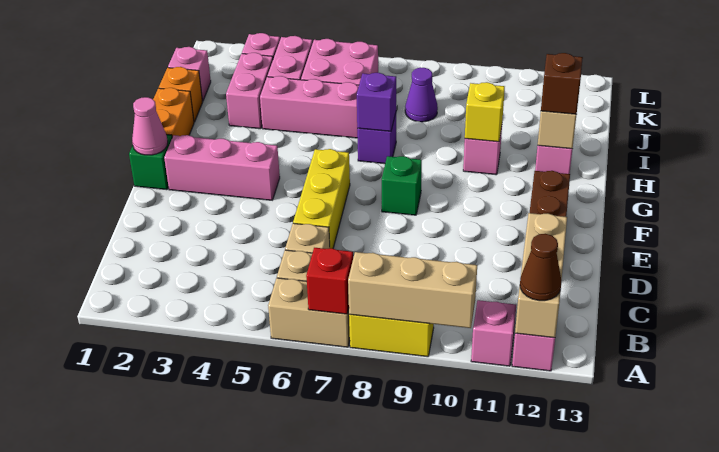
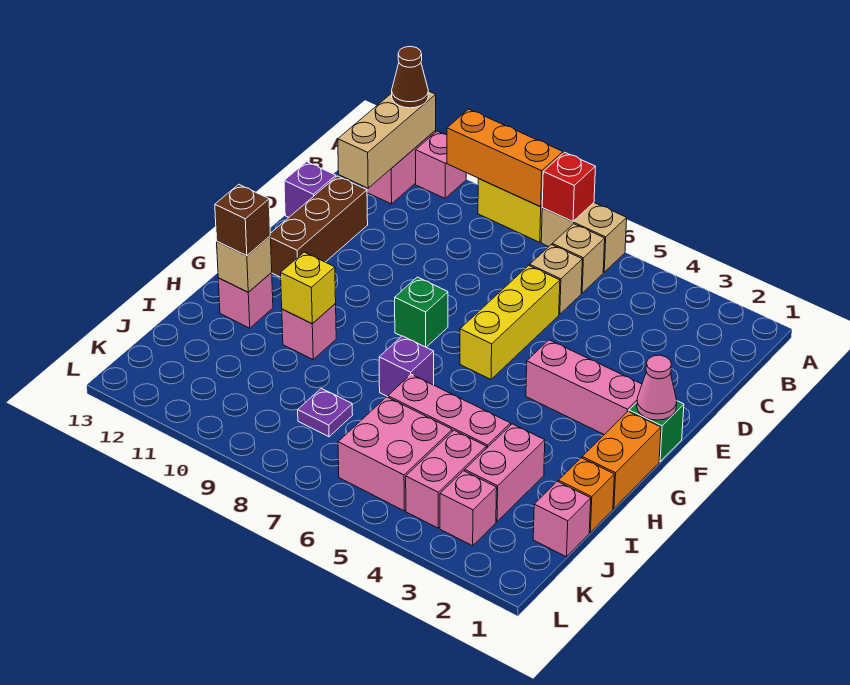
tan 1x3 brick [348,252,477,328] -> orange 1x3 brick [447,109,563,207]
purple 1x1 brick [357,73,396,131] -> purple 1x1 brick moved to [284,162,336,217]
purple 1x1 cone [405,68,438,122] -> purple 1x1 plate [298,388,353,437]

